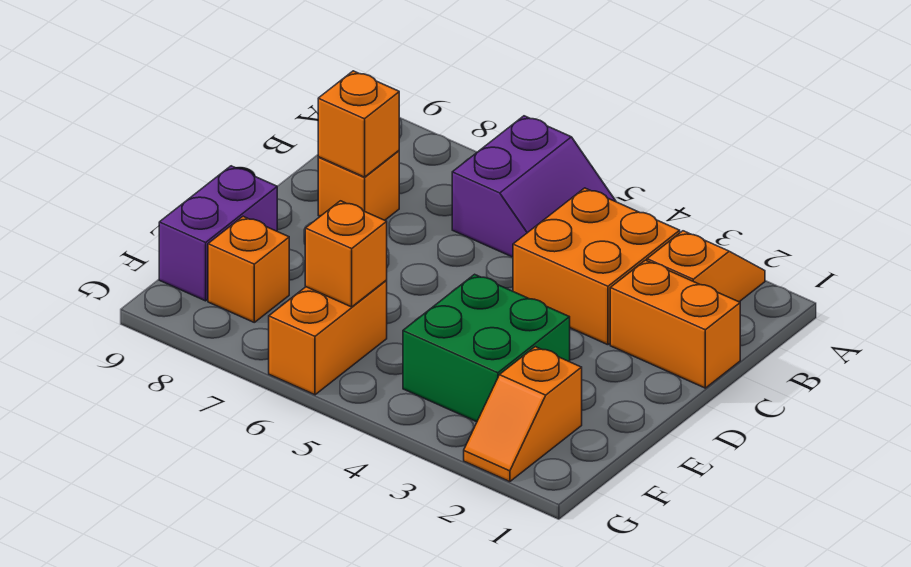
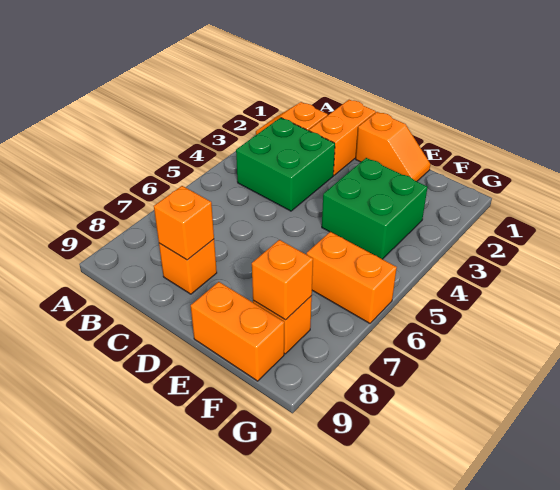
purple 2x2 slope [452,116,616,257] -> none
orange 2x2 brick [513,188,680,345] -> green 2x2 brick [236,118,335,211]
purple 1x2 brick [159,166,277,301] -> orange 1x2 brick [191,282,284,381]
orange 1x2 slope [464,347,582,482] -> orange 1x2 slope moved to [356,112,430,181]
orange 1x1 brick [305,201,387,307] -> orange 1x1 brick moved to [252,240,313,320]

